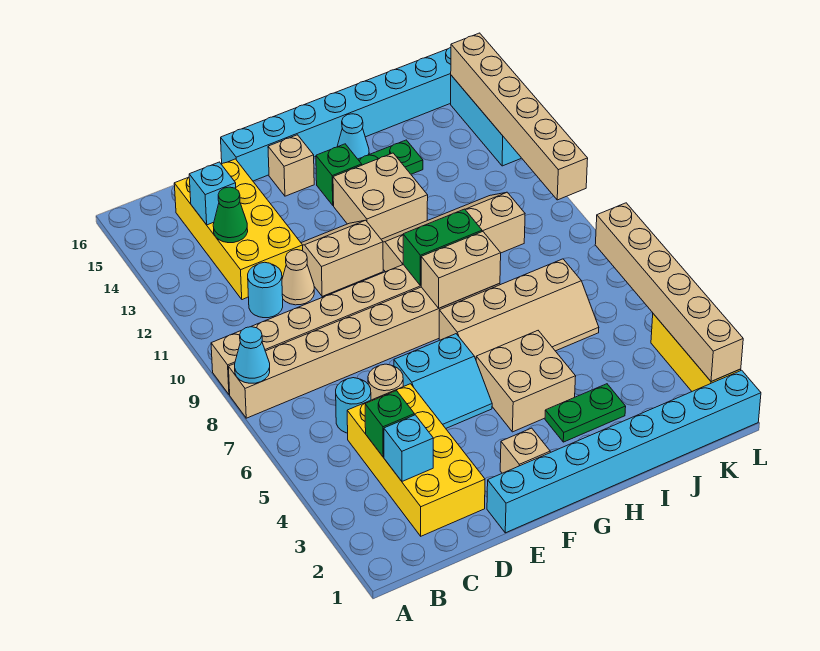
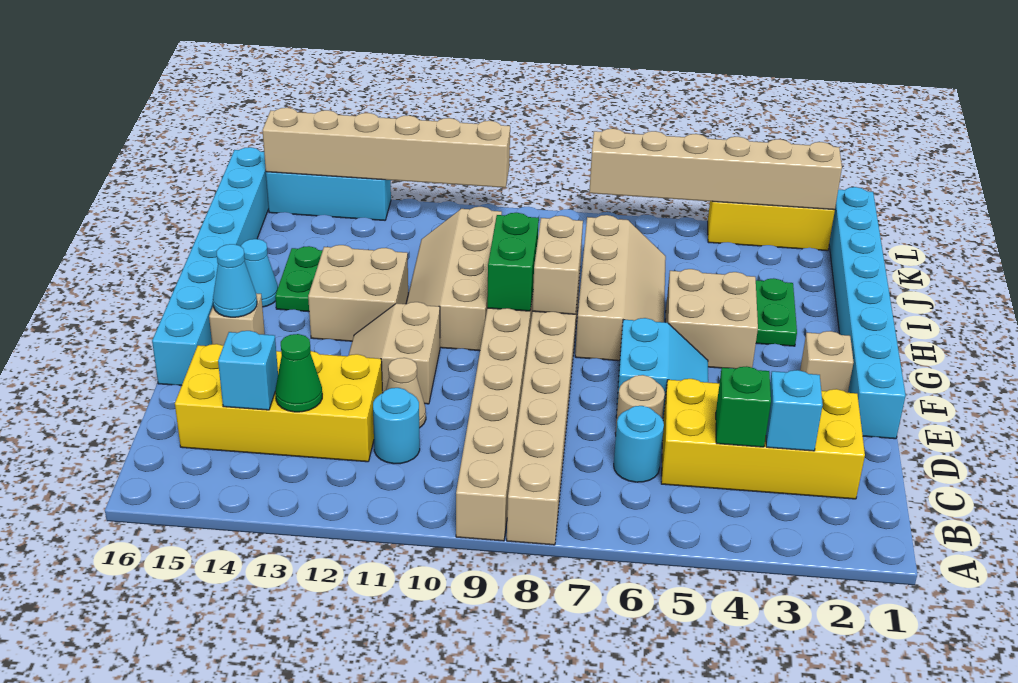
cyan 1x1 cone [235,327,270,383] -> cyan 1x1 cone moved to [213,244,257,317]
green 1x1 brick [316,144,362,205] -> none

